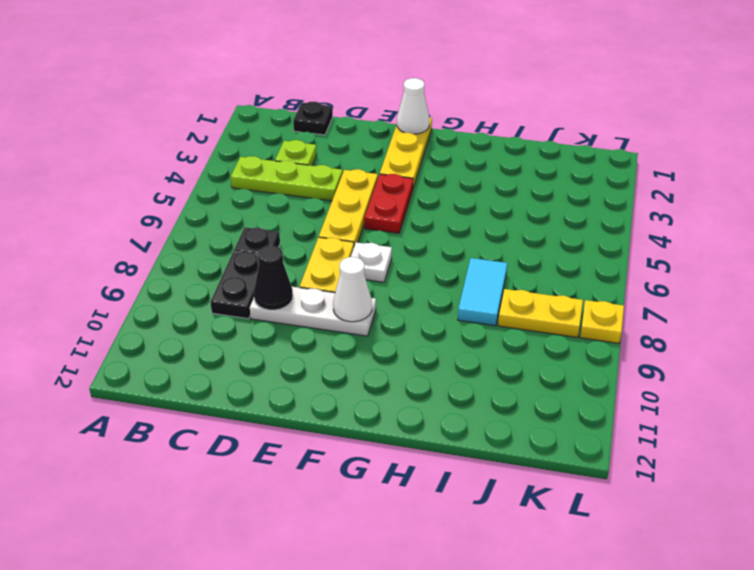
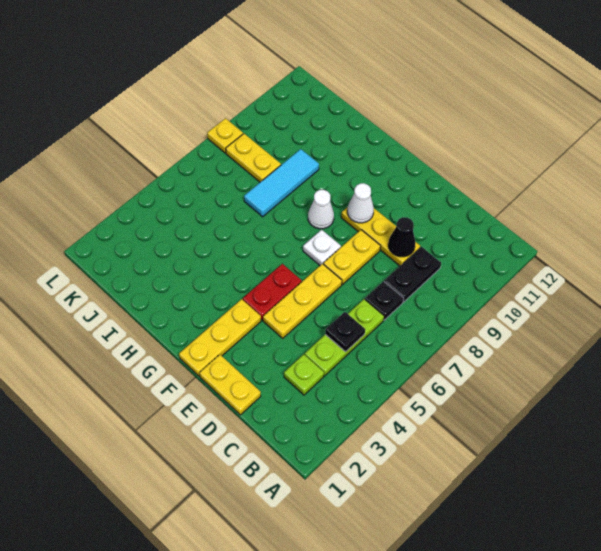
lime 1x3 plate [231,156,343,201] -> lime 1x3 plate turned to [305,299,384,376]
black 1x1 plate [293,101,333,135] -> black 1x1 plate moved to [325,312,365,352]
none -> yellow 1x2 plate [199,355,261,415]
white 1x3 plate [250,287,376,336] -> yellow 1x3 plate [341,207,420,266]
white 1x1 cone [397,78,430,134] -> white 1x1 cone moved to [308,190,334,229]
cyan 1x2 tile [458,258,507,326] -> cyan 1x3 tile [244,149,319,217]

